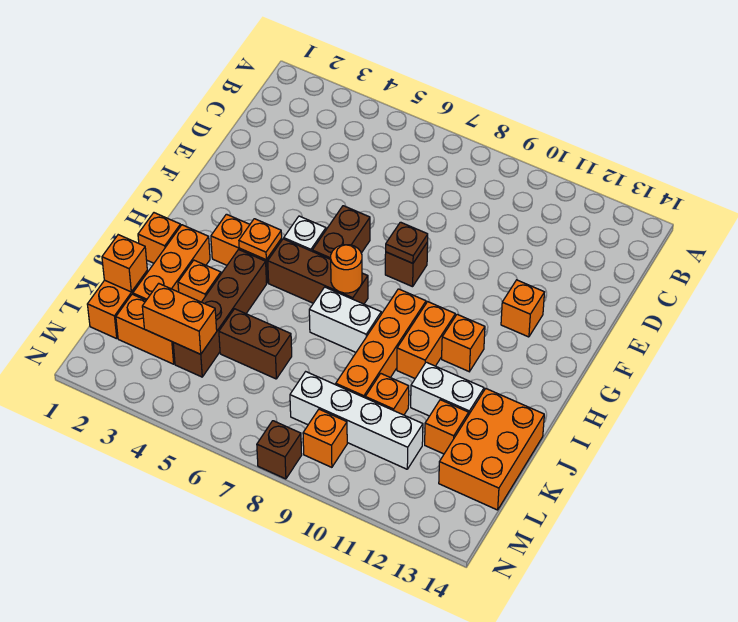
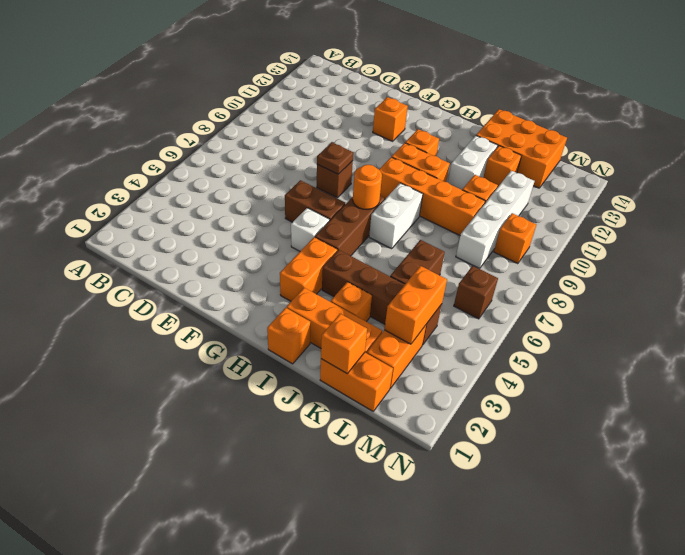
orange 1x1 plate [239,219,282,260] -> none
brown 1x1 brick [257,421,302,479] -> brown 1x1 brick moved to [454,266,498,319]

